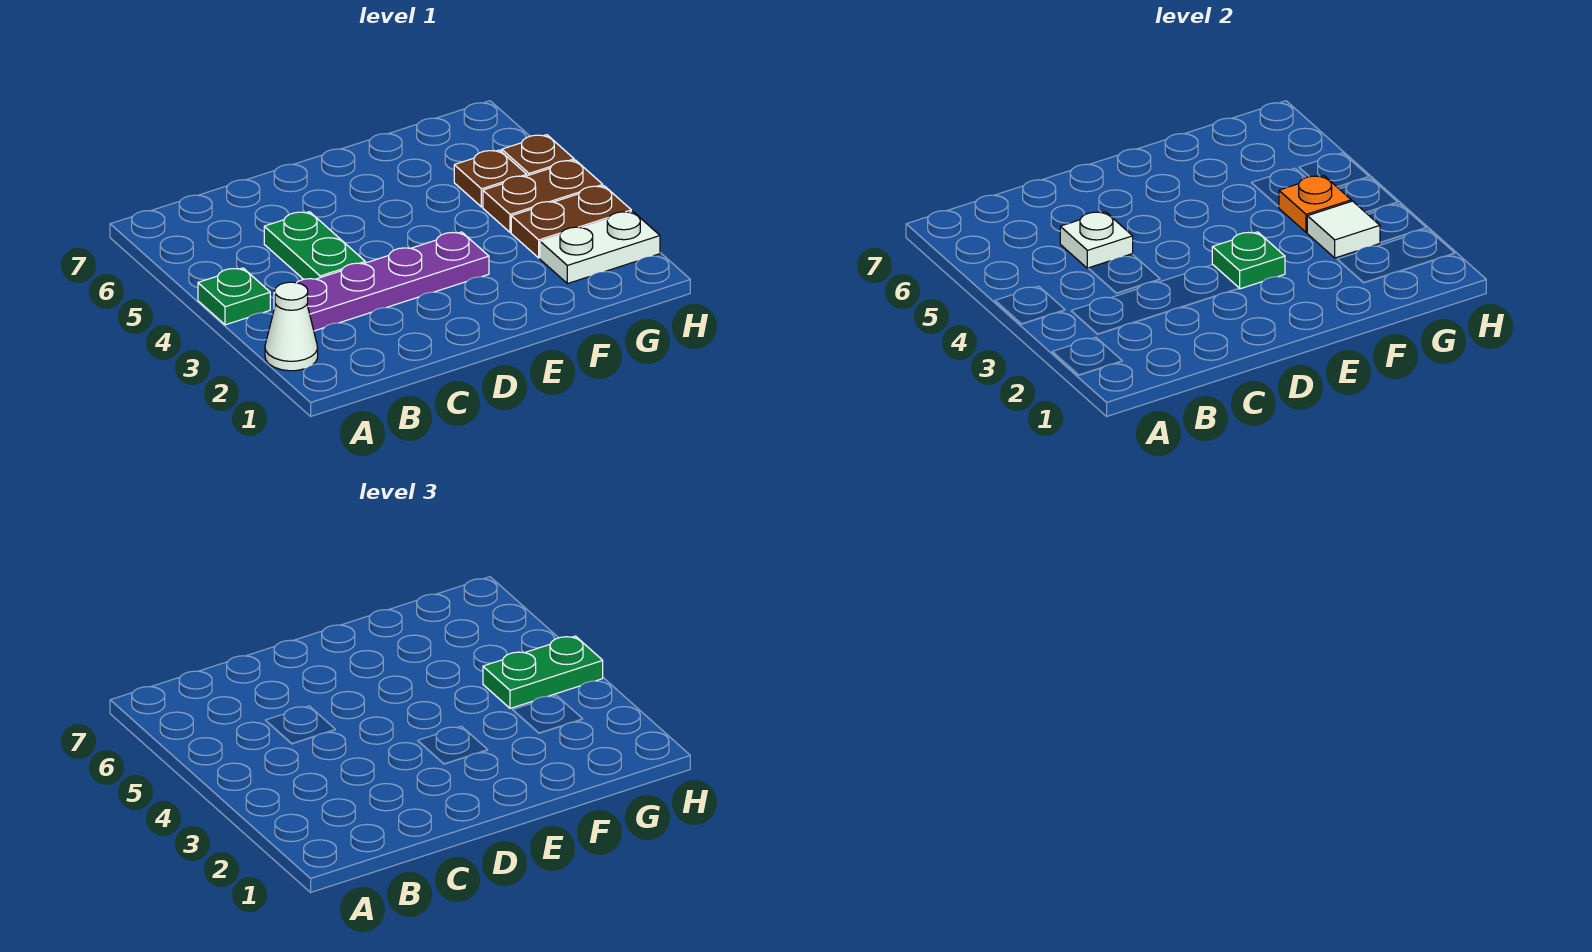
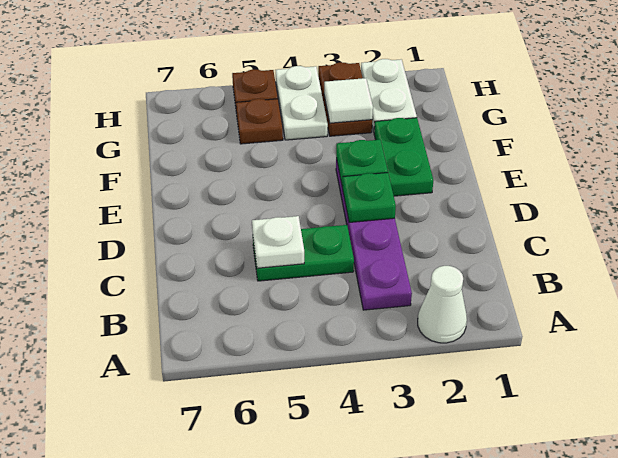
green 1x1 plate [198,268,270,325] -> green 1x1 plate moved to [342,173,396,222]
brown 1x2 plate [483,160,603,232] -> white 1x2 plate [275,66,328,140]
orange 1x1 plate [1279,176,1351,232] -> none
green 1x2 plate [483,636,603,708] -> green 1x2 plate moved to [374,118,433,196]

